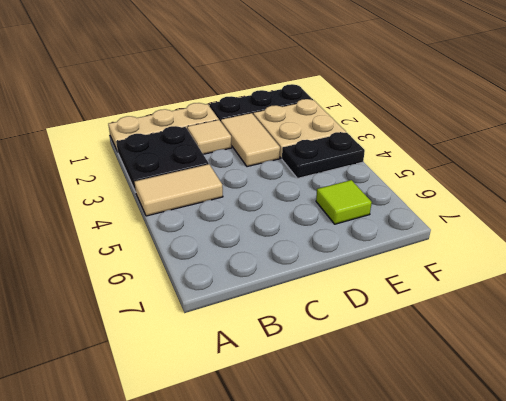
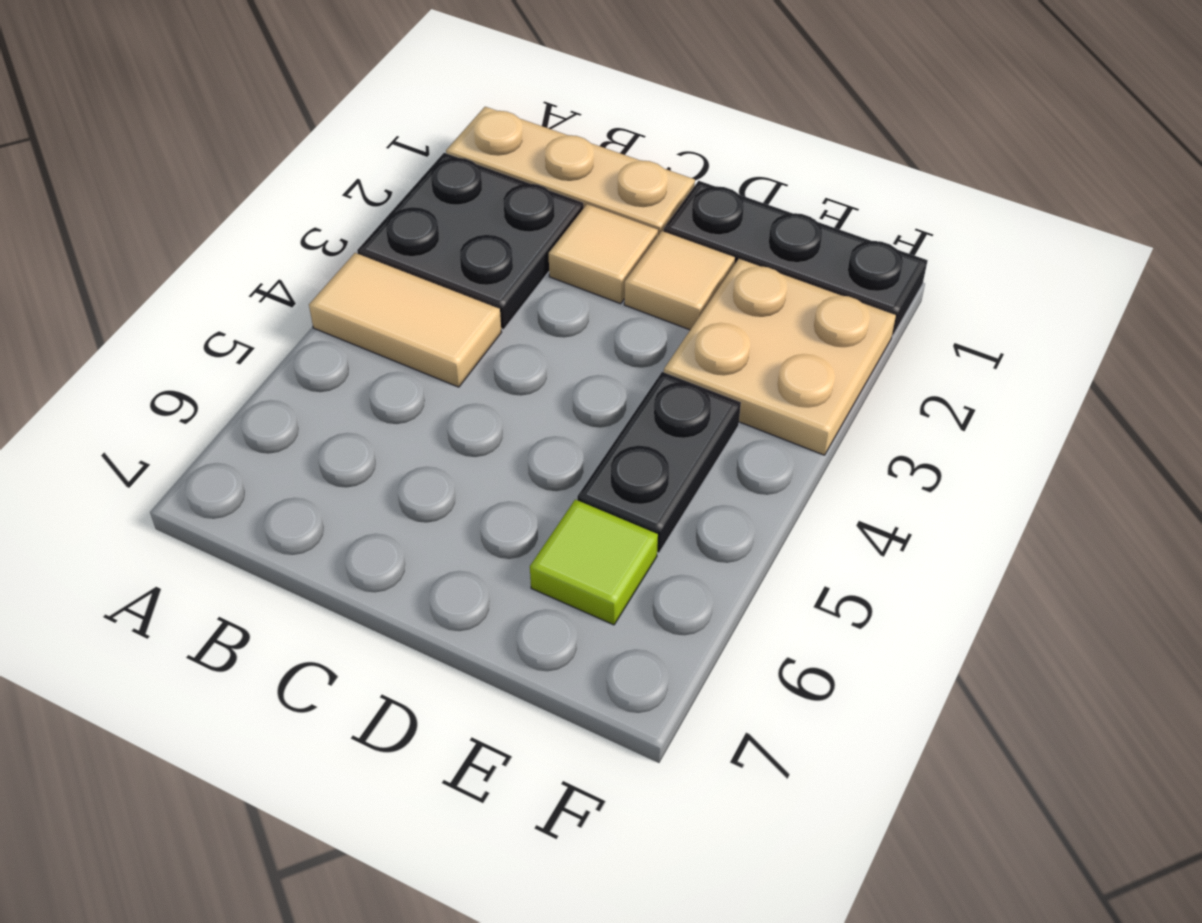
tan 1x2 tile [221,113,280,167] -> tan 1x1 tile [624,231,735,330]
black 1x2 plate [282,132,365,178] -> black 1x2 plate turned to [577,372,741,553]

